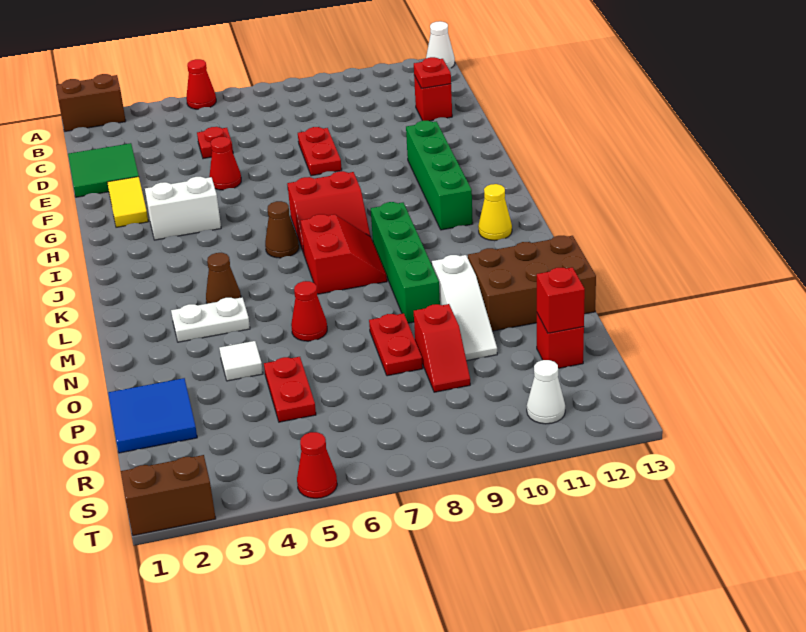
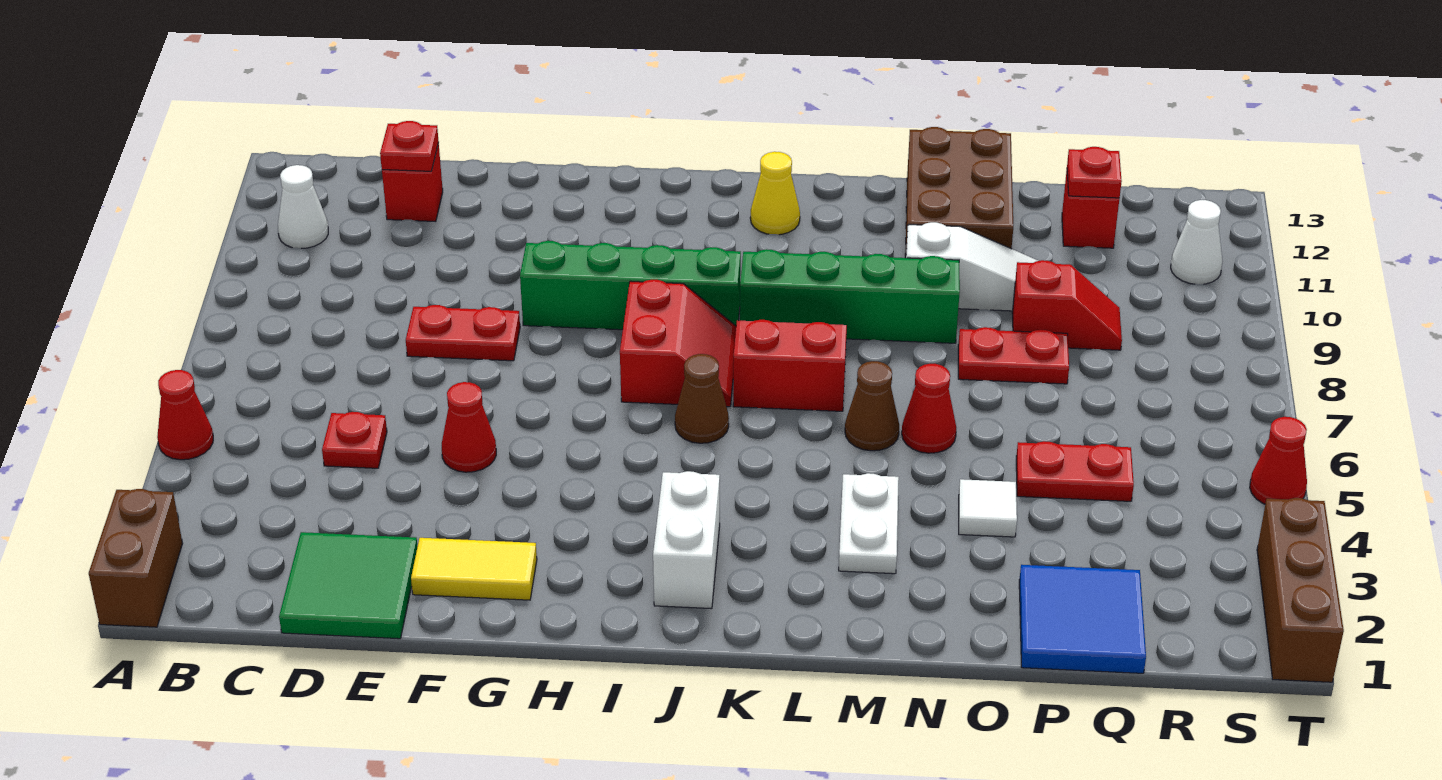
white 1x1 cone [426,21,455,68] -> white 1x1 cone moved to [278,165,328,248]
green 1x4 brick [406,121,473,230] -> green 1x4 brick moved to [520,241,741,330]
white 1x2 brick [145,177,221,240] -> white 1x2 brick moved to [653,471,720,609]
brown 1x1 cone [206,253,241,304] -> brown 1x1 cone moved to [845,361,899,451]
red 1x1 brick [537,267,585,333] -> red 1x1 plate [1067,147,1122,198]
brown 1x2 brick [121,455,216,536] -> brown 1x3 brick [1257,498,1344,682]

